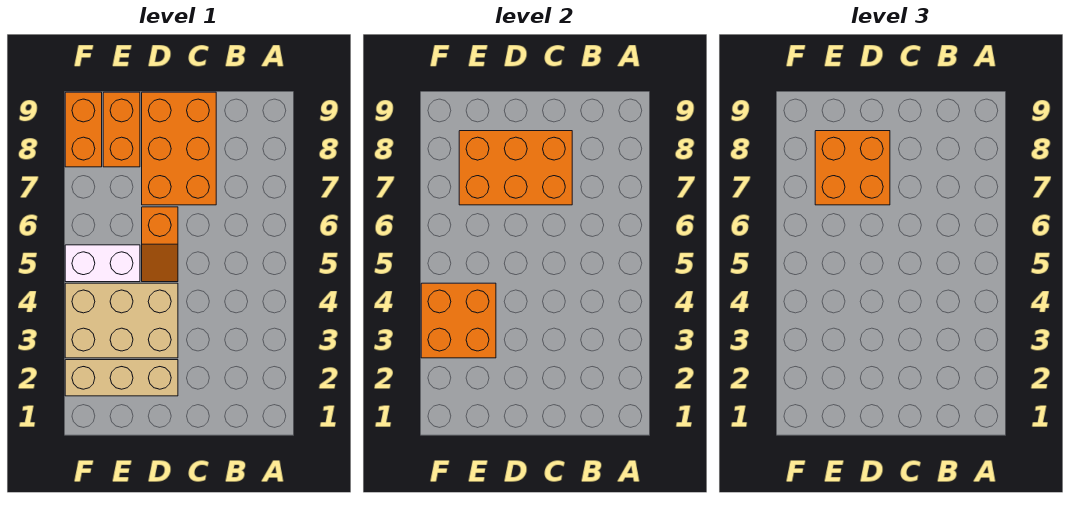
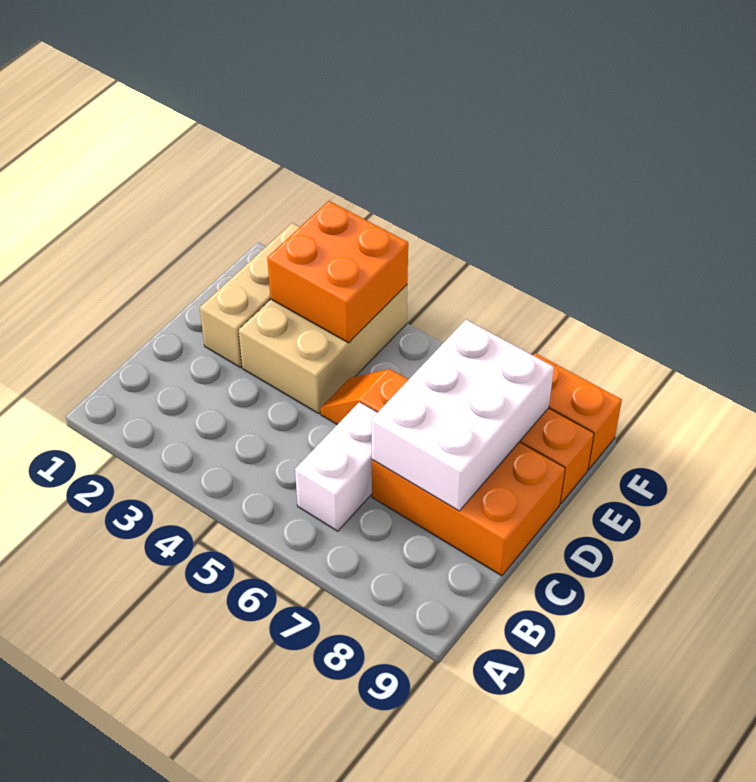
orange 2x3 brick [459,131,572,205] -> white 2x3 brick [372,320,554,511]
orange 2x2 brick [815,131,890,205] -> none
white 1x2 brick [65,245,140,282] -> white 1x2 brick moved to [295,402,378,531]

